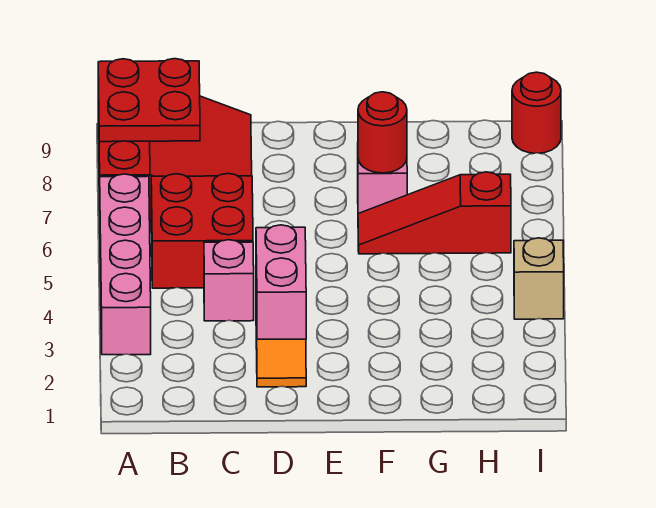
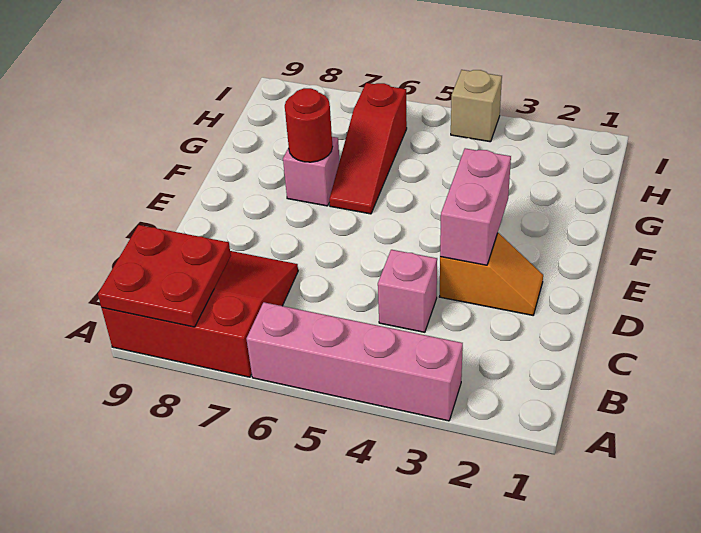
red 2x2 brick [151,173,253,288] -> none
pink 1x2 brick [256,225,306,339] -> pink 1x2 brick turned to [440,148,511,265]
red 1x1 round brick [512,72,561,153] -> none

